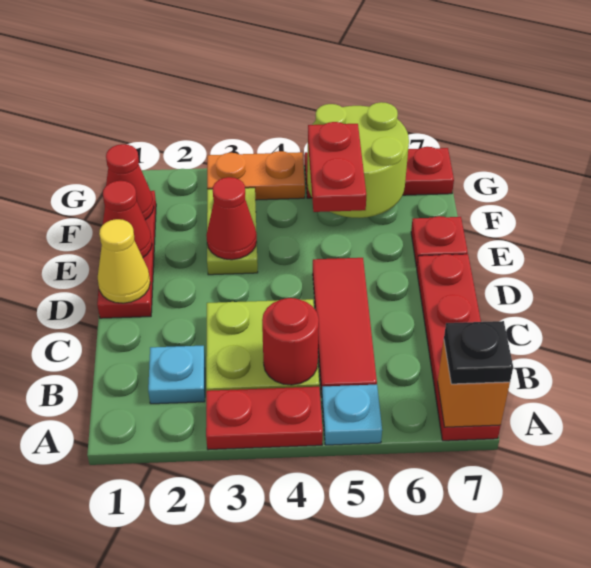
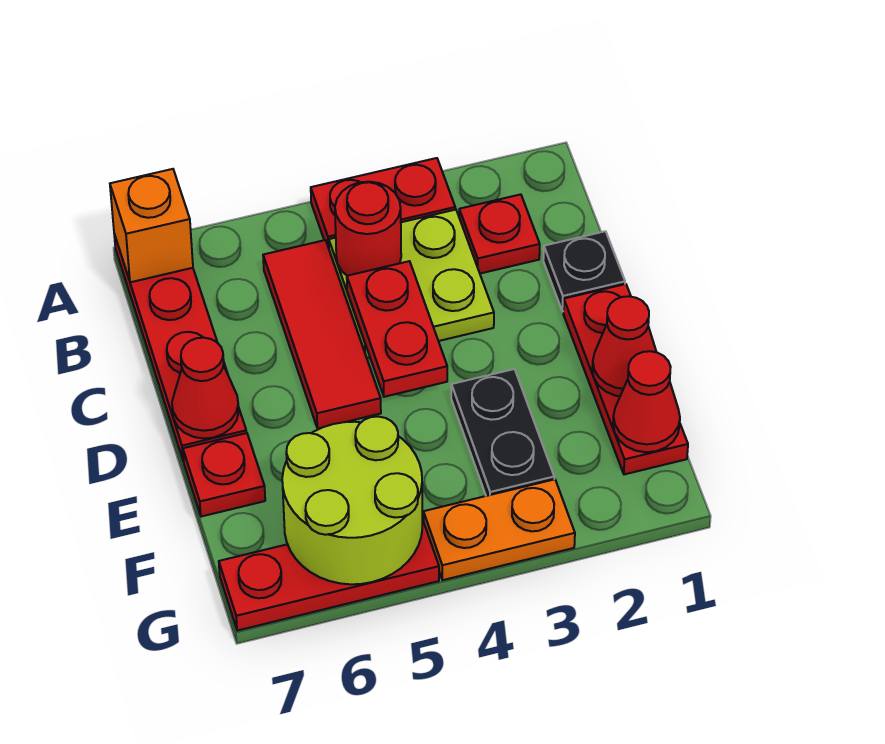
cyan 1x1 plate [322,385,382,445] -> none
black 1x1 plate [444,321,513,384] -> black 1x1 plate moved to [543,231,625,311]
cyan 1x1 plate [148,346,205,404] -> red 1x1 plate [459,194,540,274]
yellow 1x1 cone [98,219,150,303] -> none
lime 1x2 plate [207,188,258,275] -> black 1x2 plate [451,369,554,496]
red 1x1 cone [206,177,257,260] -> red 1x1 cone moved to [172,338,239,439]
red 1x2 plate [308,122,366,212] -> red 1x2 plate moved to [347,261,447,397]

